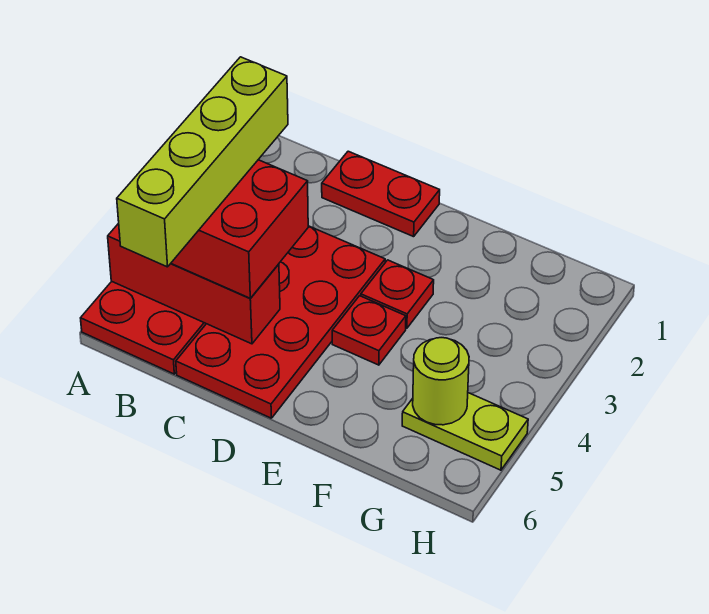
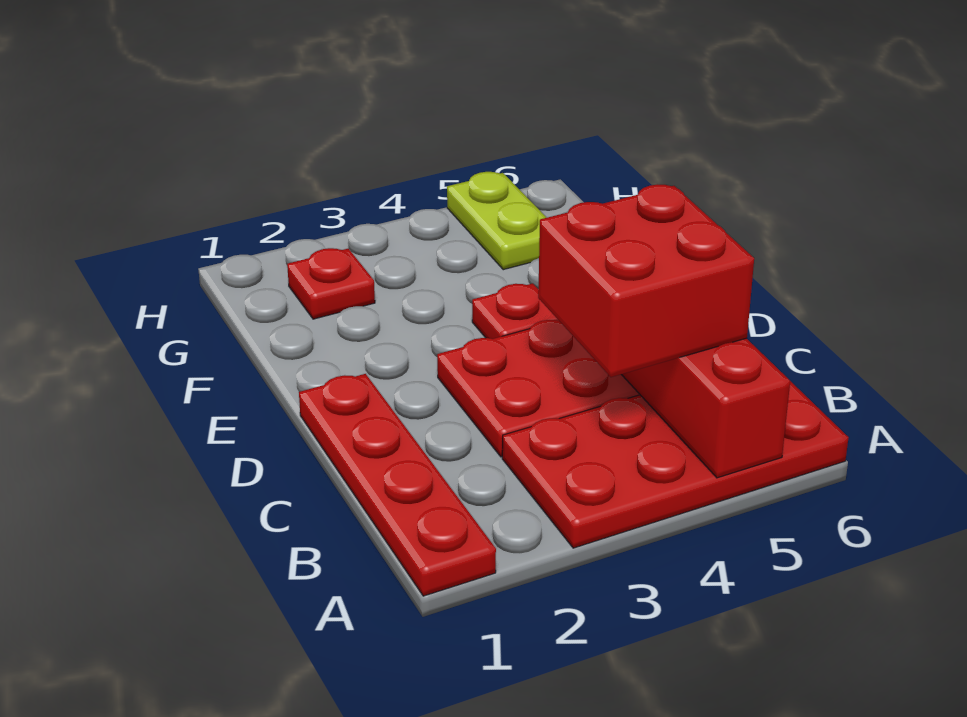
lime 1x4 brick [117,57,288,267] -> none
red 1x2 plate [322,151,440,237] -> red 1x4 plate [299,374,496,596]
red 1x1 plate [361,260,434,328] -> red 1x1 plate moved to [287,248,375,319]
lime 1x1 round brick [413,338,469,425] -> none

